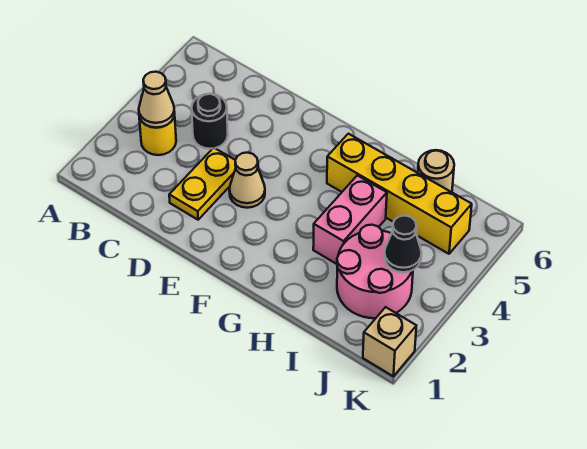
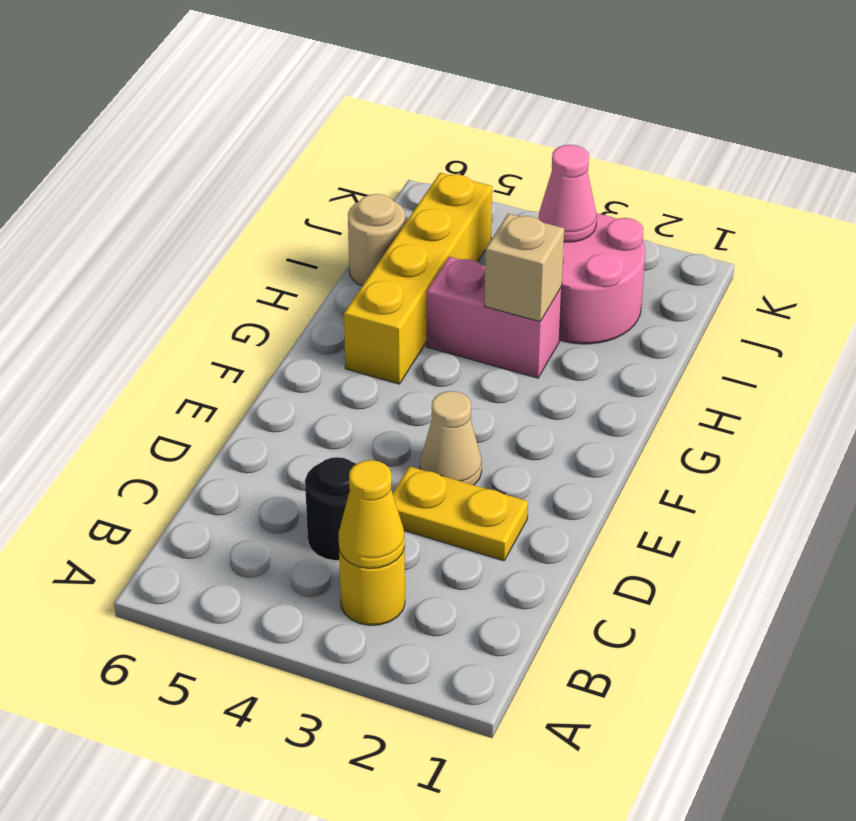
tan 1x1 cone [139,72,175,128] -> yellow 1x1 cone [339,460,405,568]
black 1x1 cone [384,216,422,272] -> pink 1x1 cone [539,145,597,242]
tan 1x1 brick [363,307,416,376] -> tan 1x1 brick moved to [484,214,564,322]

